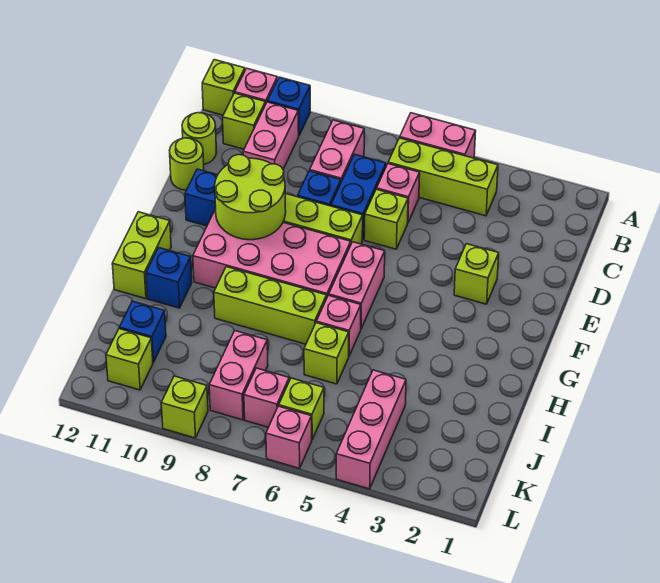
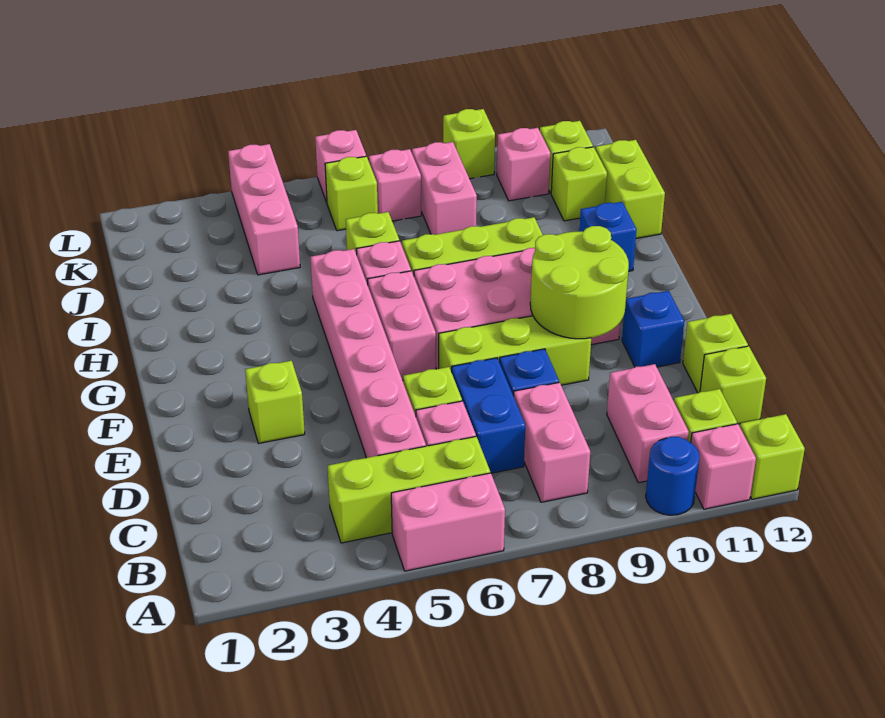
blue 1x1 brick [268,77,310,135] -> blue 1x1 round brick [646,437,700,515]
none -> pink 1x6 brick [311,249,426,458]
lime 1x1 round brick [182,113,217,164] -> lime 1x1 brick [700,346,766,424]
lime 1x1 round brick [170,138,204,190] -> lime 1x1 brick [683,314,748,393]
lime 1x2 brick [112,212,171,299] -> lime 1x2 brick moved to [596,140,665,239]
blue 1x1 brick [120,301,166,362] -> lime 1x1 brick [551,147,607,221]
none -> pink 1x1 brick [497,128,550,201]

